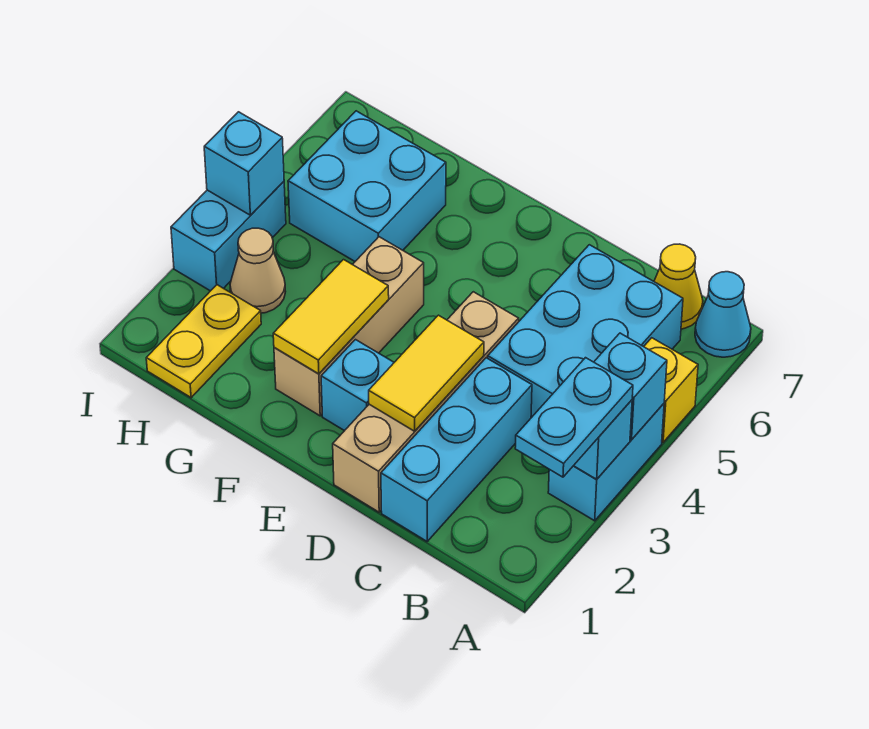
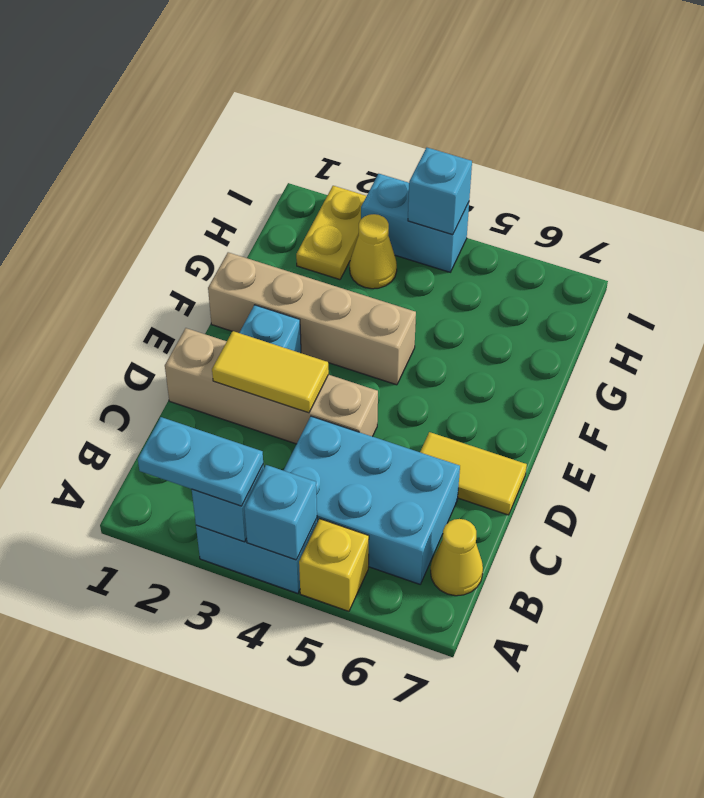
cyan 1x1 cone [695,272,751,357] -> none
cyan 1x3 brick [381,358,532,541] -> none
tan 1x3 brick [274,237,424,416] -> tan 1x4 brick [208,252,416,385]
yellow 1x2 tile [273,260,389,374] -> yellow 1x2 tile moved to [420,432,527,515]
cyan 2x2 brick [288,111,446,261] -> none
yellow 1x2 plate [146,285,261,398] -> yellow 1x2 plate turned to [296,186,366,280]
tan 1x1 cone [230,228,286,313] -> yellow 1x1 cone [350,214,397,289]

